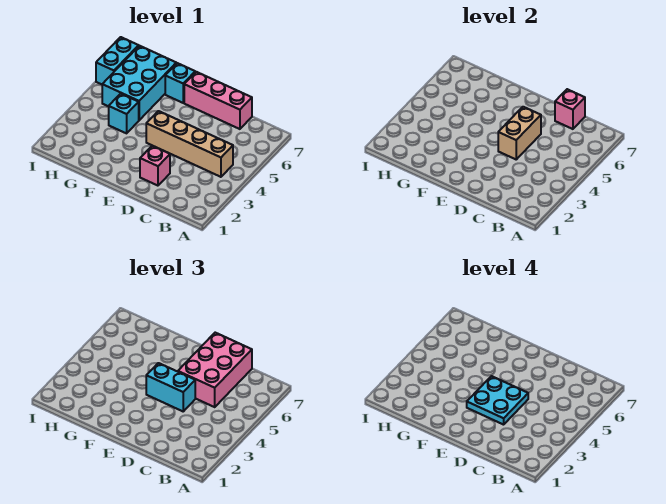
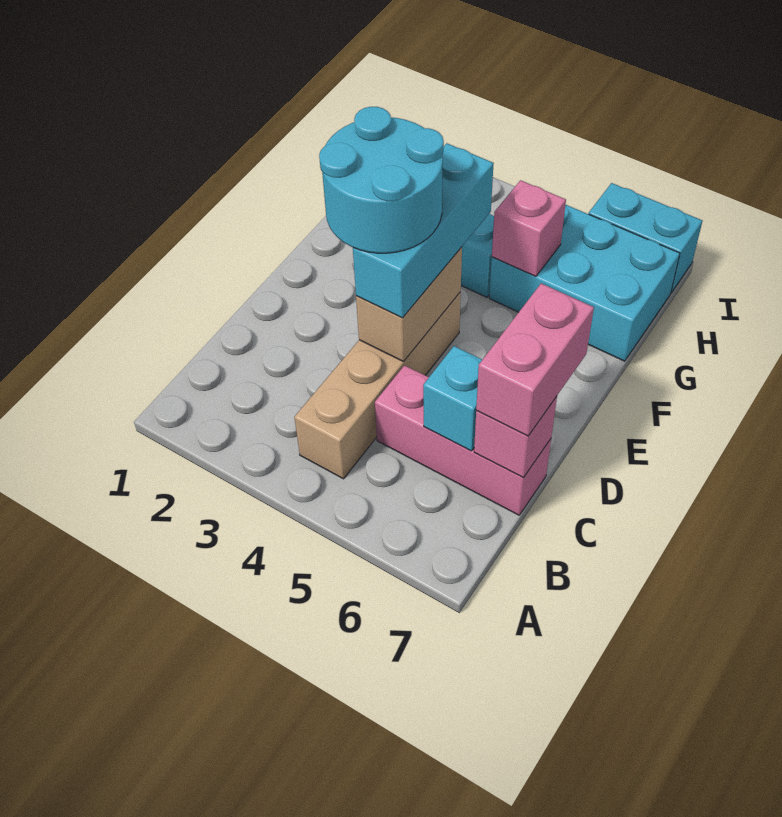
pink 2x3 brick [178,333,252,407] -> pink 1x2 brick [476,283,594,436]
pink 1x3 brick [184,72,252,129] -> pink 1x3 brick turned to [375,365,551,515]
pink 1x1 brick [140,146,170,186] -> pink 1x1 brick moved to [492,180,566,277]
cyan 2x2 plate [467,376,528,425] -> cyan 2x2 round brick [319,107,444,253]
tan 1x2 brick [498,107,541,159] -> tan 1x2 brick turned to [356,247,462,362]
cyan 1x2 brick [146,363,195,411] -> cyan 1x3 brick [353,143,494,318]
cyan 1x1 brick [165,63,195,103] -> cyan 1x1 brick moved to [423,346,482,451]

